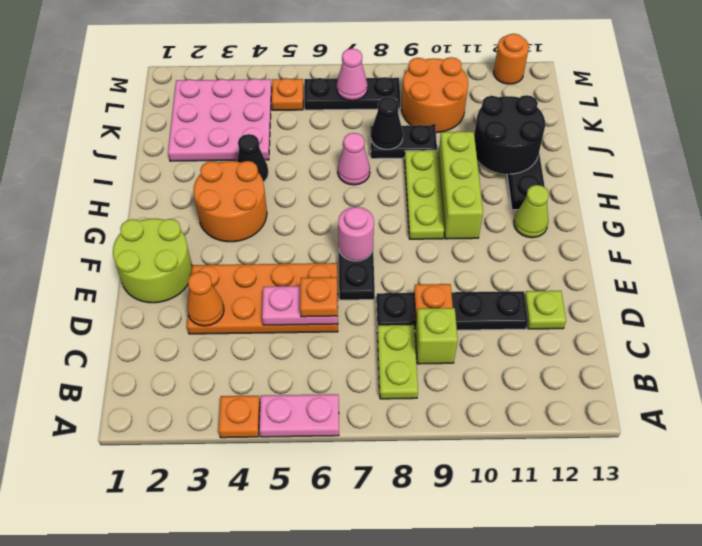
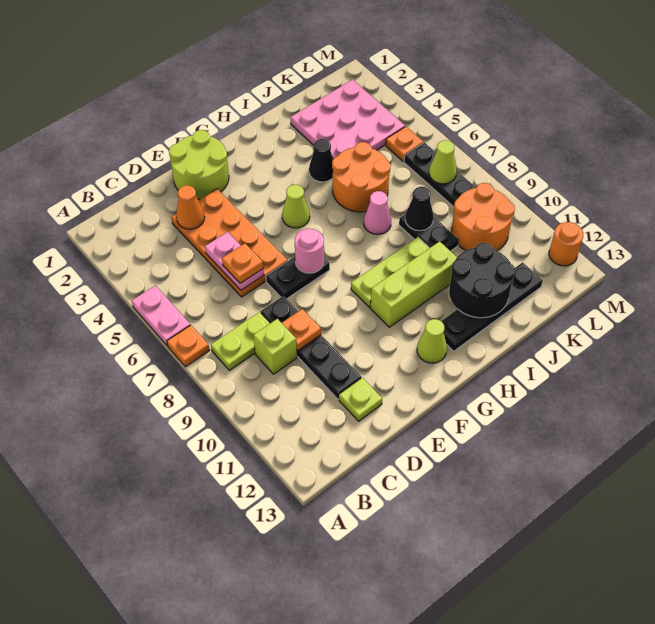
orange 1x1 plate [219,396,260,438] -> orange 1x1 plate moved to [167,325,209,367]
orange 2x2 round brick [194,161,267,242] -> orange 2x2 round brick moved to [332,142,391,212]
none -> lime 1x1 cone [282,185,310,228]
pink 1x1 cone [337,49,368,100] -> lime 1x1 cone [429,140,457,184]

